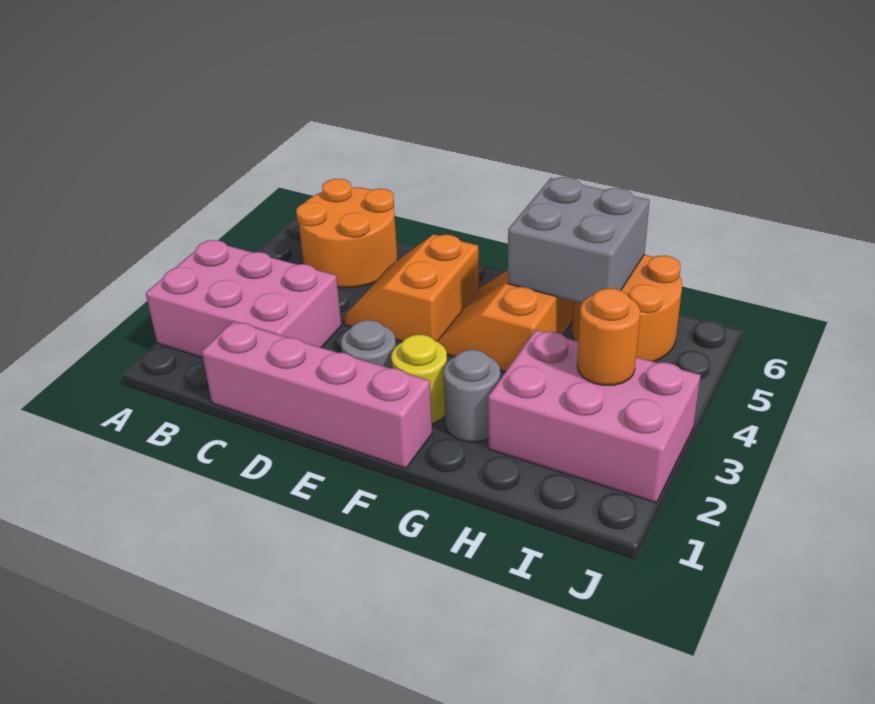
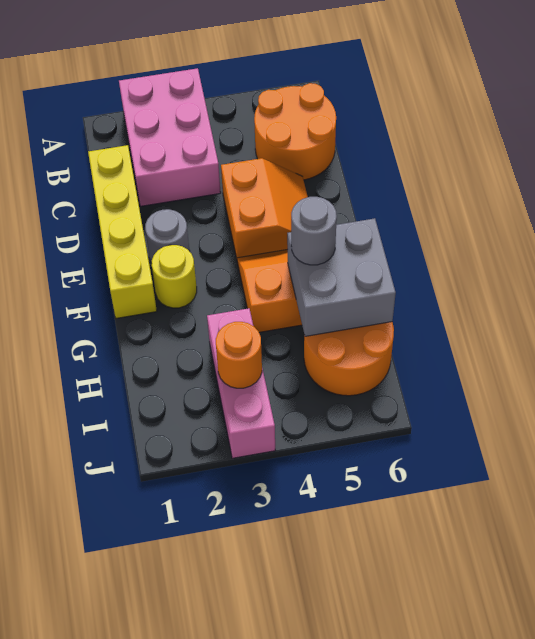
pink 1x4 brick [202,321,432,468] -> yellow 1x4 brick [88,145,157,318]
orange 2x2 slope [344,234,479,342] -> orange 2x2 slope turned to [221,158,308,258]
grey 1x1 round brick [444,350,500,442] -> grey 1x1 round brick moved to [291,197,337,265]
pink 2x3 brick [488,330,701,503] -> pink 1x3 brick [207,308,275,458]

